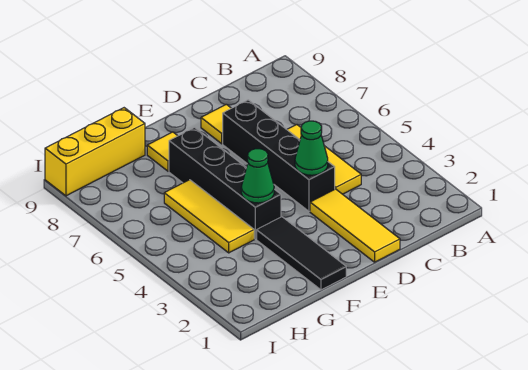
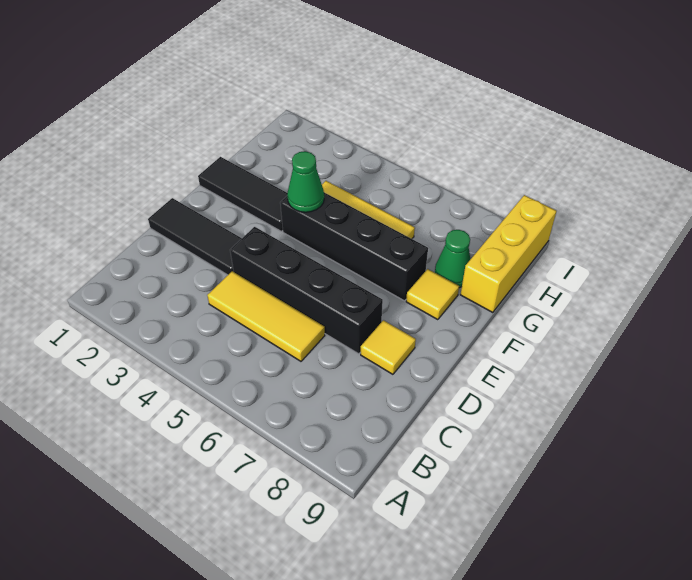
yellow 1x3 tile [310,189,400,262] -> black 1x3 tile [148,198,242,275]
green 1x1 cone [295,121,328,175] -> green 1x1 cone moved to [435,230,470,288]

